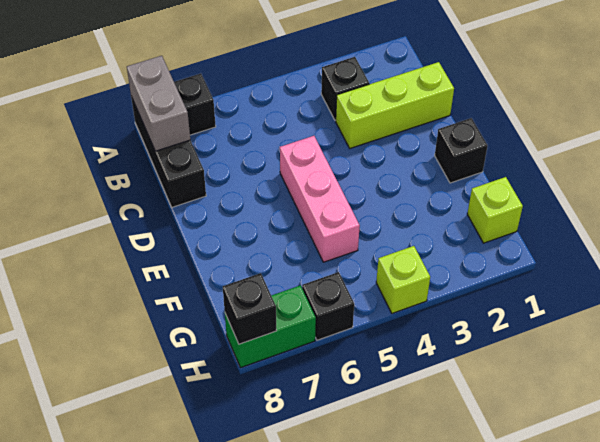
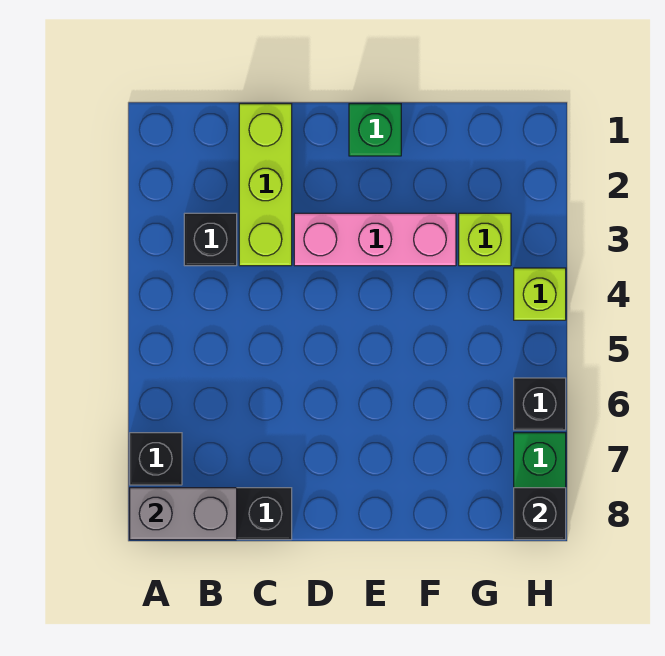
pink 1x3 brick [280,136,360,262] -> pink 1x3 brick moved to [294,213,456,266]
black 1x1 brick [435,118,487,183] -> green 1x1 brick [349,104,401,156]
lime 1x1 brick [467,177,523,243] -> lime 1x1 brick moved to [459,213,511,266]

